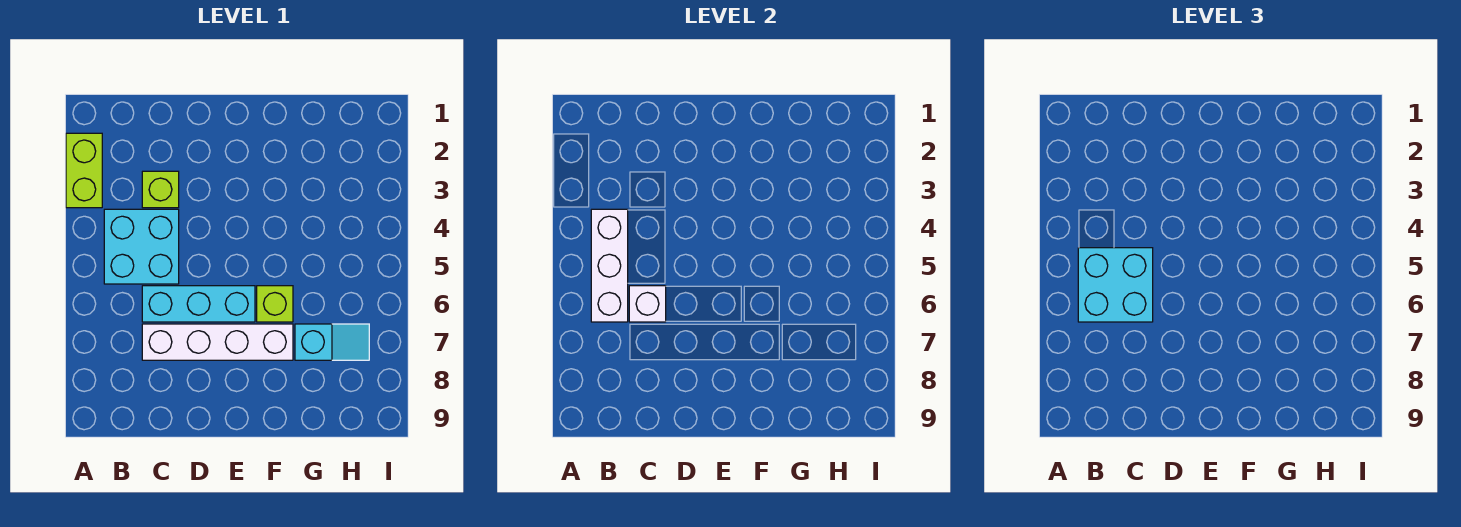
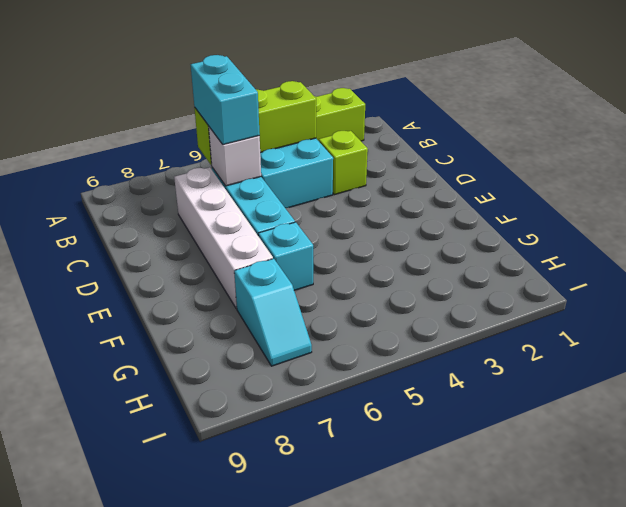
white 1x3 brick [591,209,628,322] -> lime 1x3 brick [194,81,316,165]
cyan 2x2 brick [1078,248,1153,322] -> cyan 1x2 brick [191,55,260,145]
lime 1x1 brick [257,286,293,322] -> cyan 1x1 brick [258,222,313,290]

